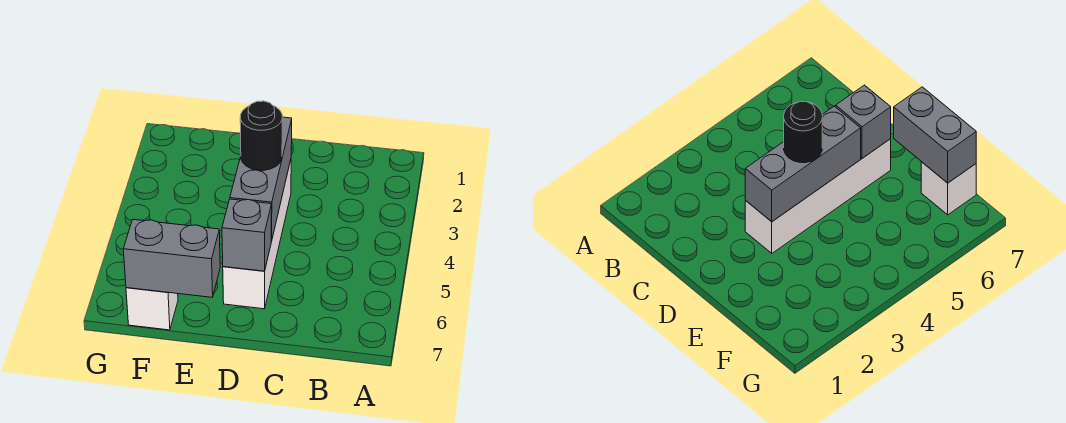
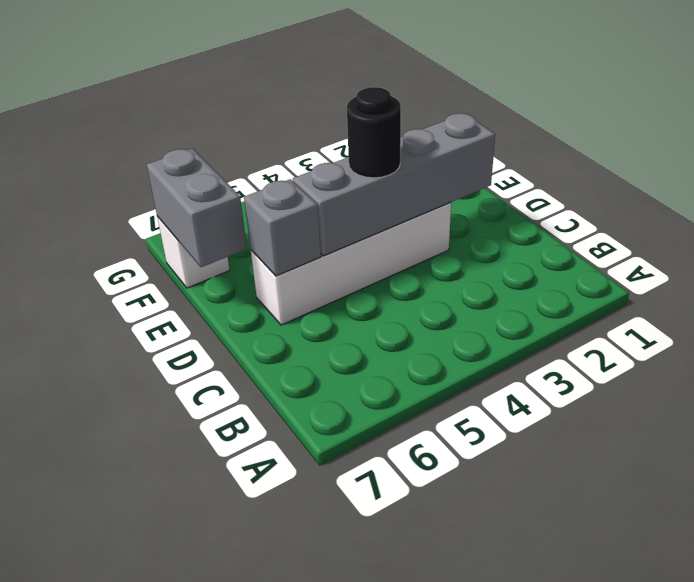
grey 1x3 brick [230,117,292,240] -> grey 1x4 brick [293,113,495,256]

